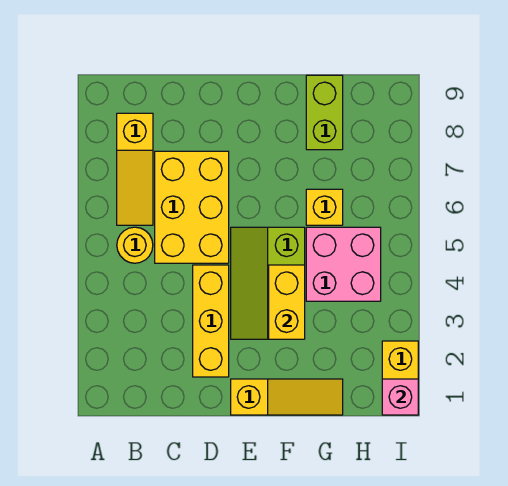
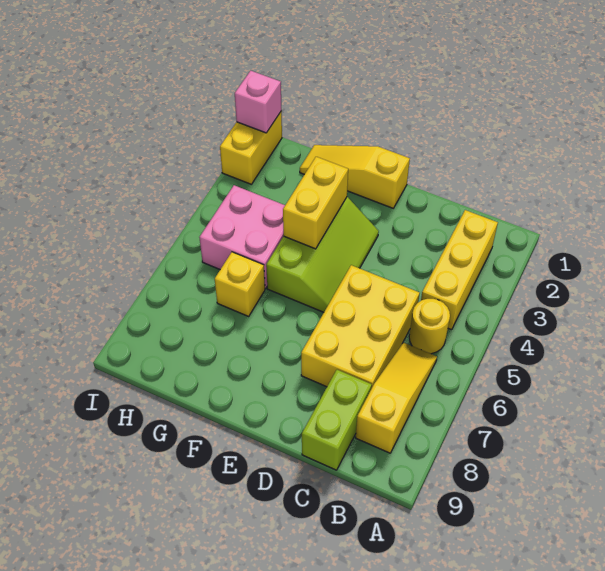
yellow 1x3 brick [193,265,229,377] -> yellow 1x3 brick moved to [421,210,498,330]
lime 1x2 brick [306,75,343,150] -> lime 1x2 brick moved to [302,370,372,470]

